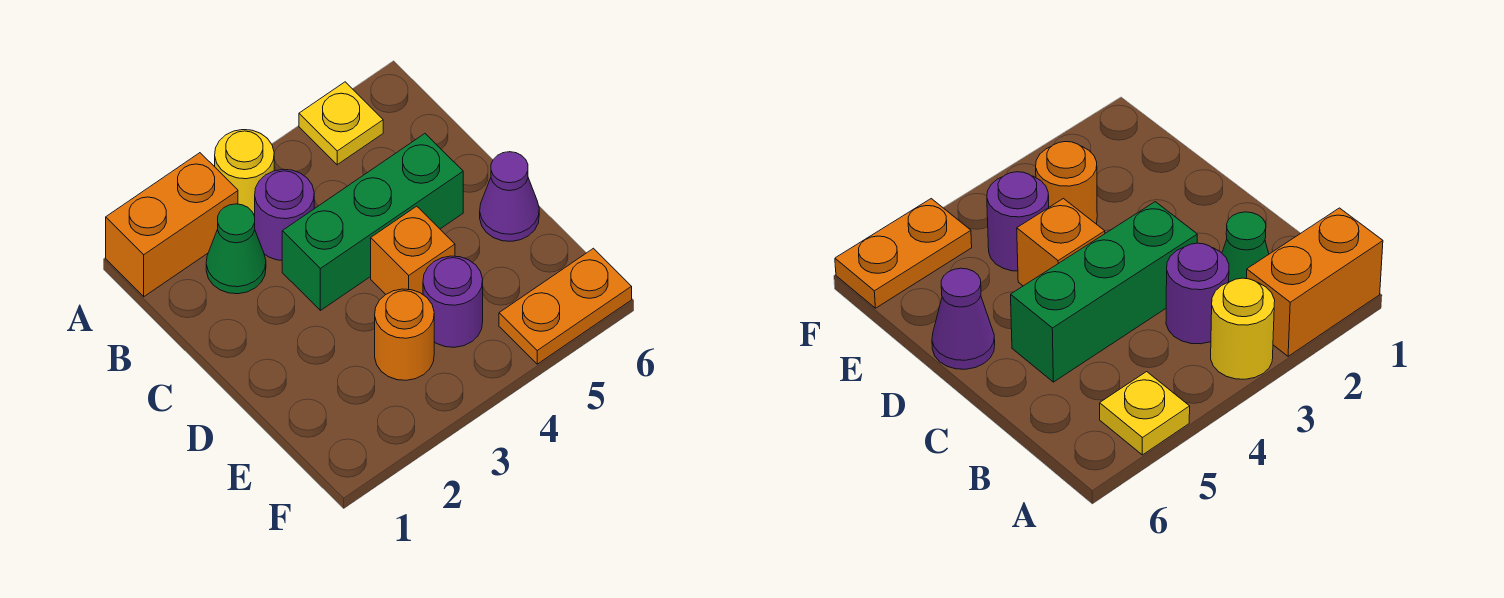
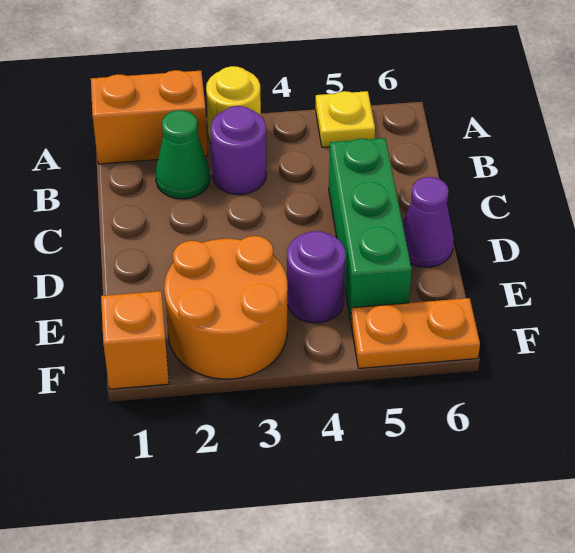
green 1x3 brick [282,134,463,311] -> green 1x3 brick turned to [329,138,412,320]
orange 1x1 brick [371,206,455,294] -> orange 1x1 brick moved to [101,291,169,389]
orange 1x1 round brick [375,289,434,380] -> orange 2x2 round brick [164,236,288,379]

